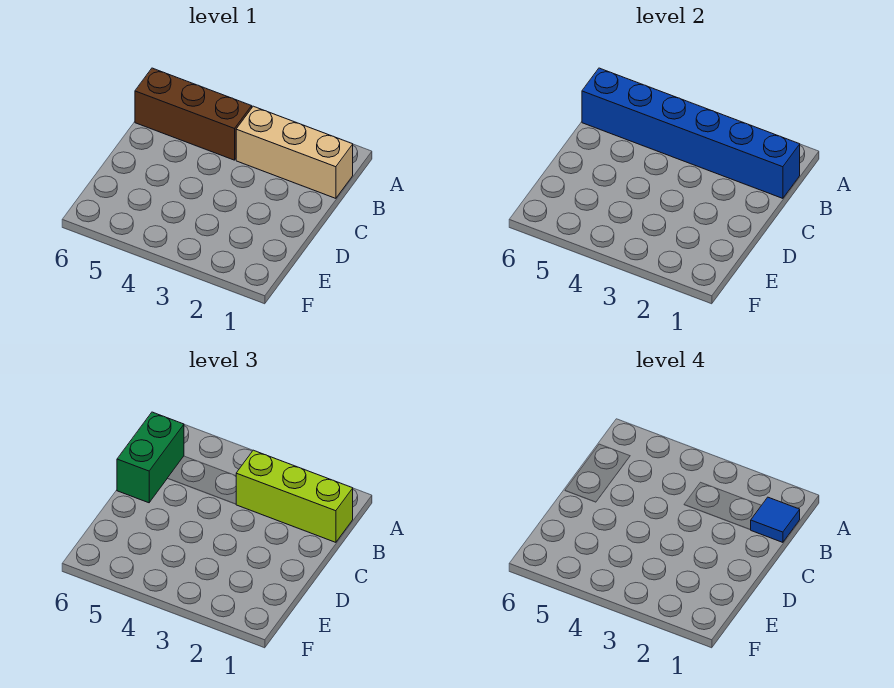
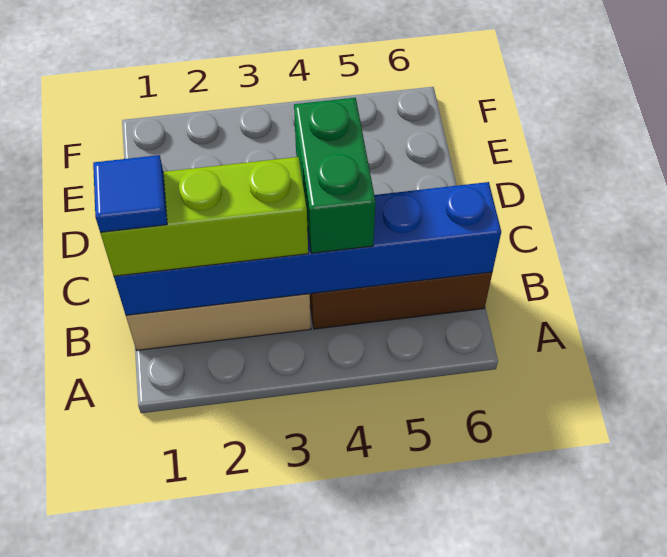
green 1x2 brick [117,412,184,503] -> green 1x2 brick moved to [294,98,376,253]

